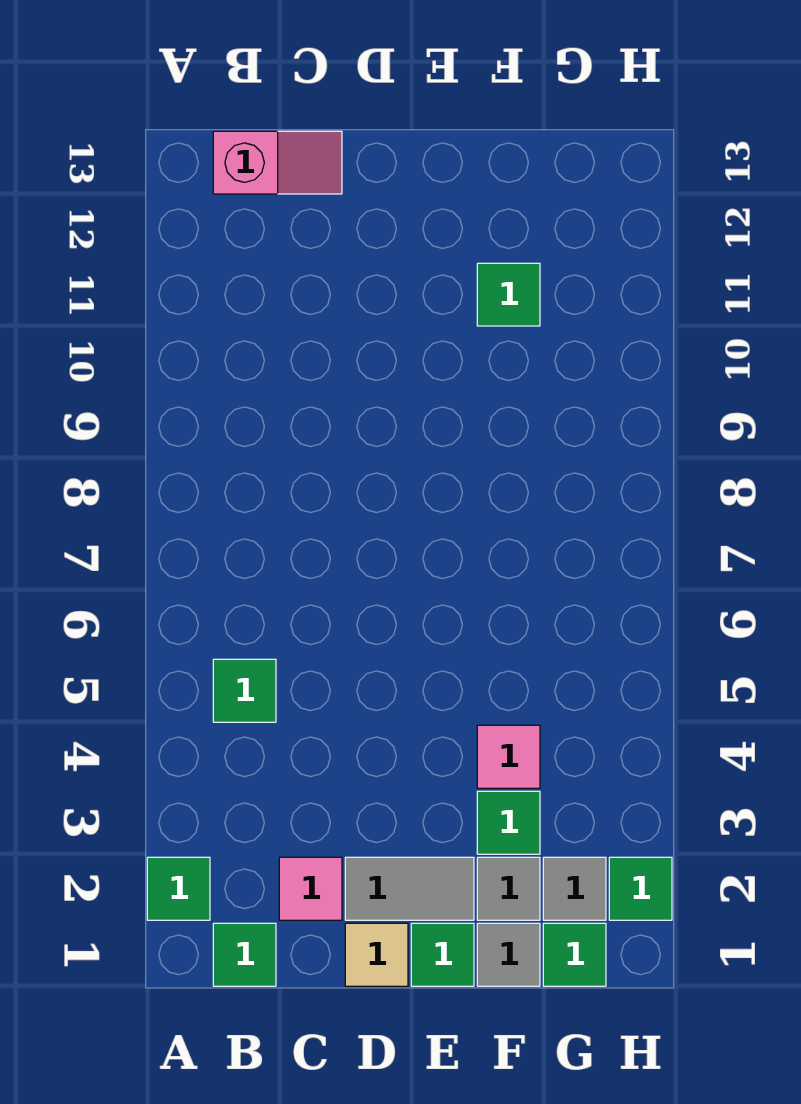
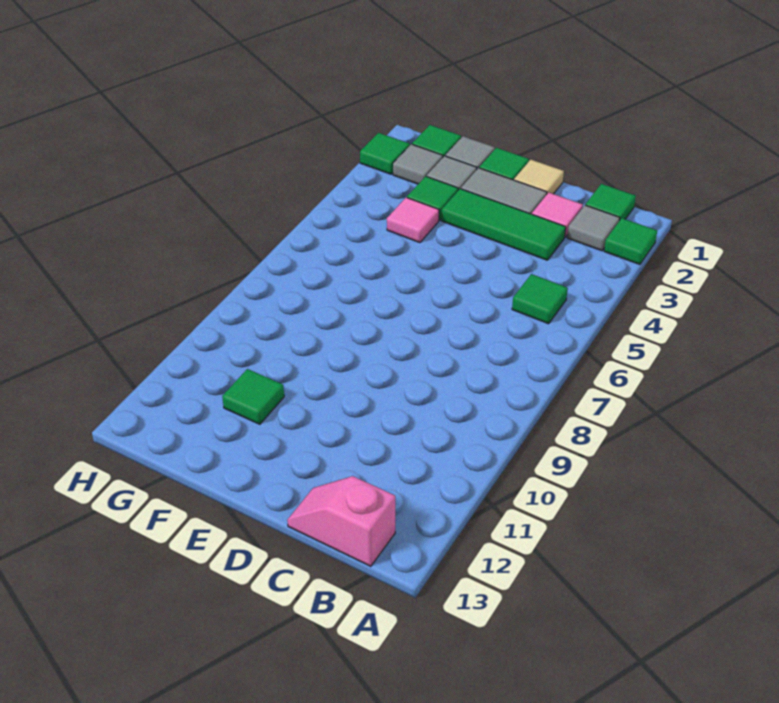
none -> grey 1x1 tile [567,205,620,251]
none -> green 1x3 tile [441,189,566,260]

